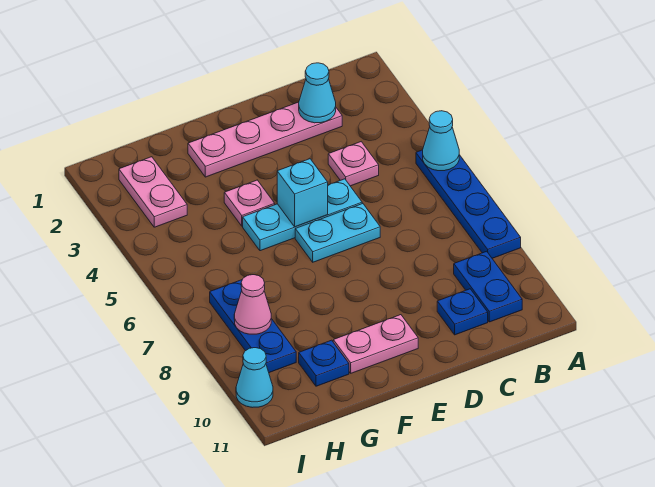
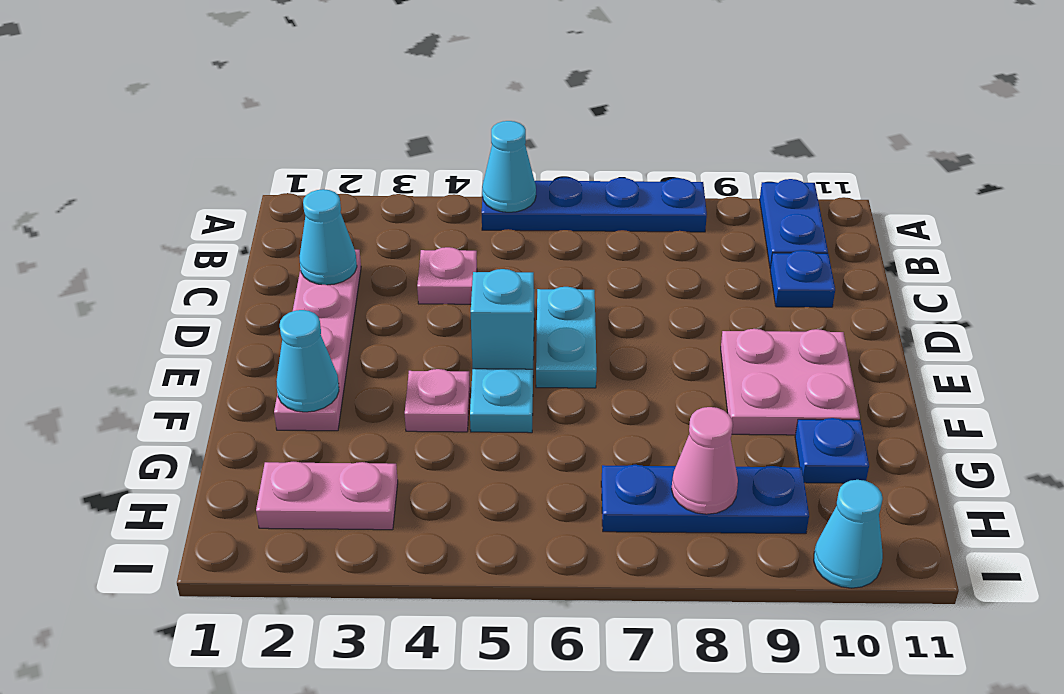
blue 1x2 plate [454,251,522,322] -> blue 1x2 plate turned to [760,179,828,268]
pink 1x2 plate [333,315,418,373] -> pink 2x2 plate [721,329,860,435]
none -> cyan 1x1 cone [276,310,339,412]

